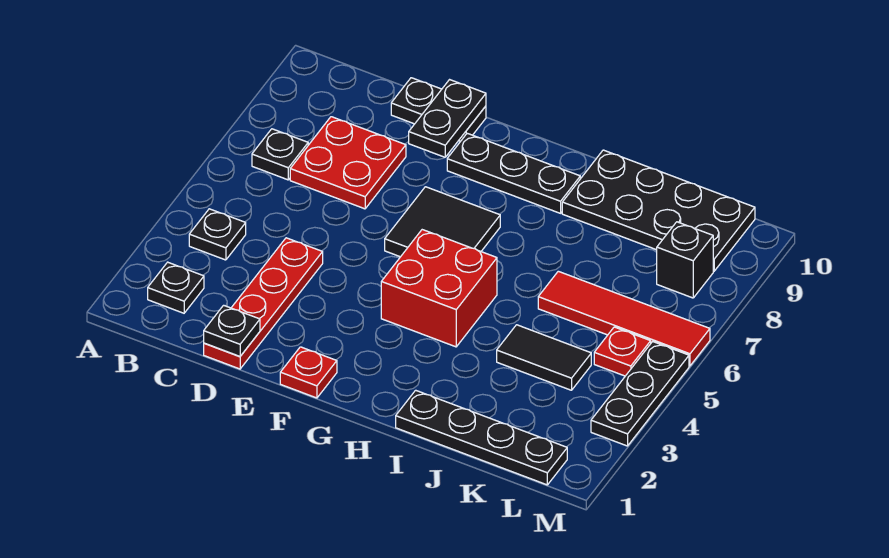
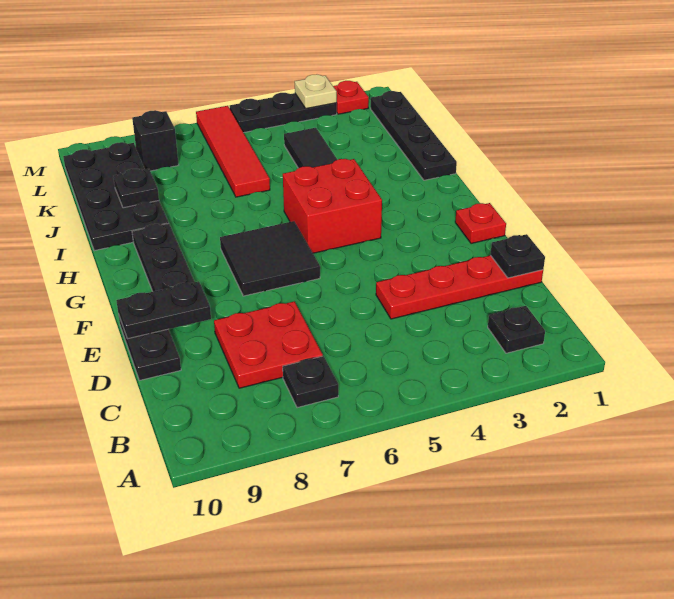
black 1x1 plate [189,209,246,260] -> black 1x1 plate moved to [113,169,159,208]
red 1x1 plate [594,327,651,376] -> red 1x1 plate moved to [333,81,369,114]
none -> tan 1x1 plate [295,74,337,109]

